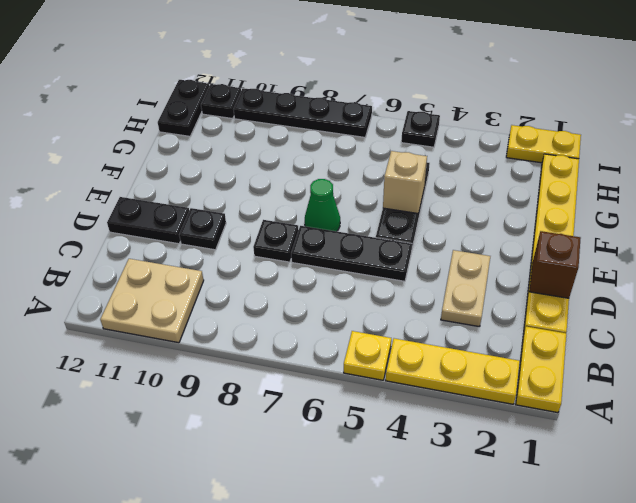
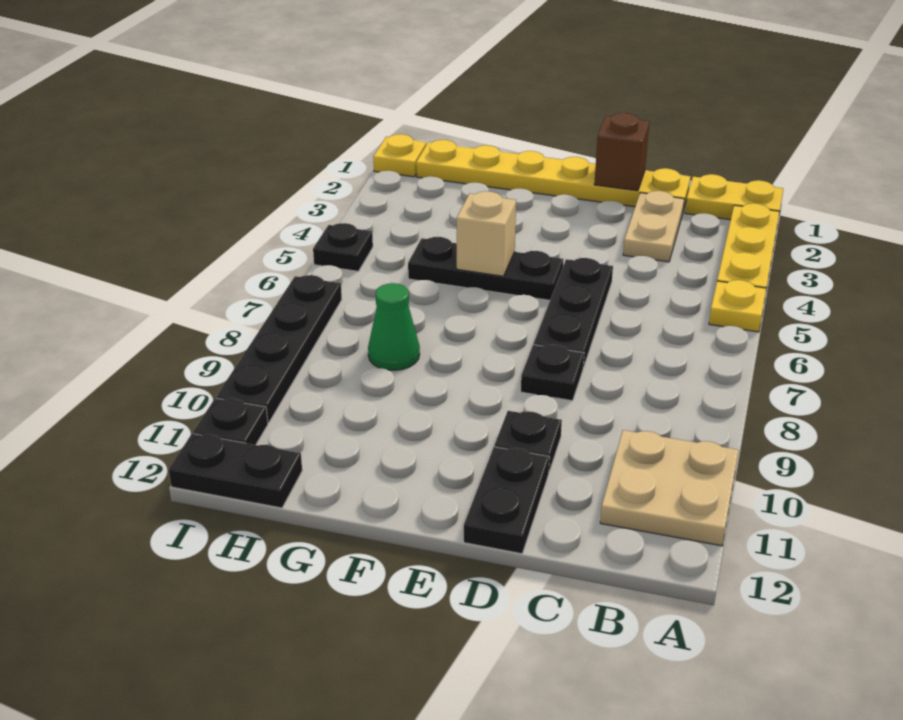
tan 1x2 plate [441,250,490,327] -> tan 1x2 plate turned to [623,191,684,262]
green 1x1 cone [305,179,340,231] -> green 1x1 cone moved to [368,283,420,370]
yellow 1x2 plate [506,125,581,163] -> yellow 1x1 plate [373,134,426,177]

